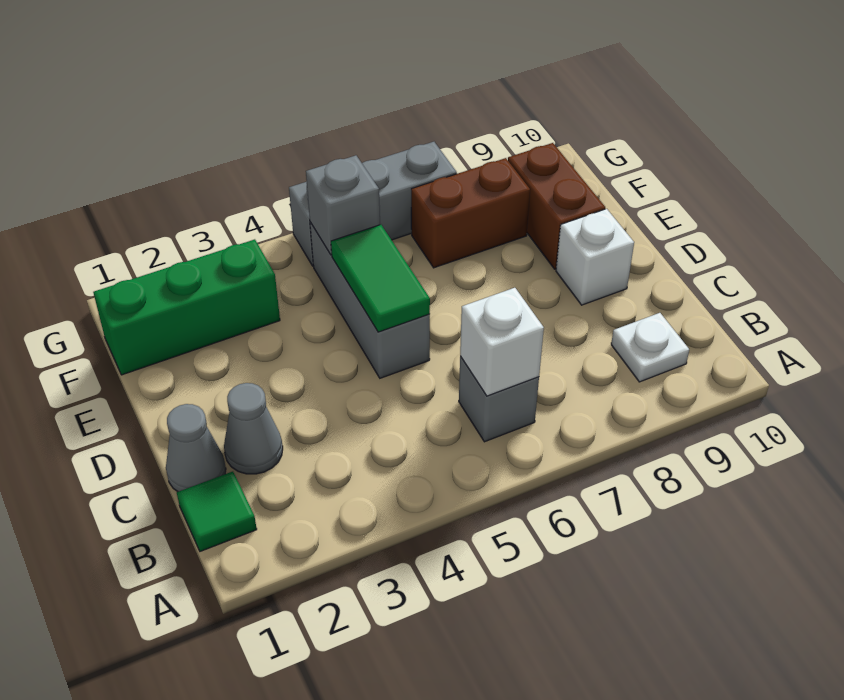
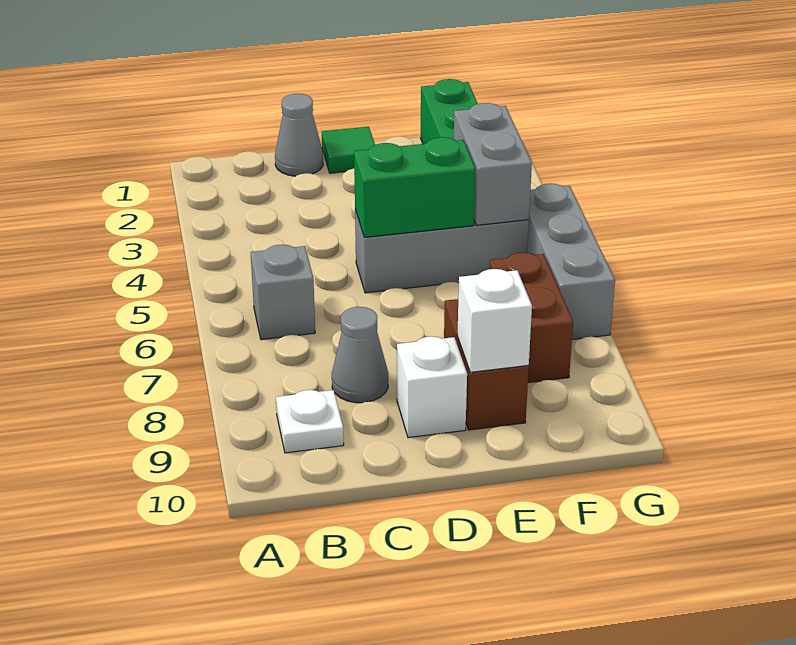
green 1x1 tile [177,472,257,551] -> green 1x1 tile moved to [322,127,375,173]
white 1x1 brick [460,288,544,396] -> white 1x1 brick moved to [457,269,532,372]
grey 1x1 cone [224,383,283,474] -> grey 1x1 cone moved to [332,307,388,403]
green 1x2 tile [331,225,430,332] -> green 1x2 brick [354,137,475,237]
brown 1x2 brick [508,143,605,269] -> brown 1x2 brick turned to [444,299,529,430]
grey 1x1 brick [306,155,380,255] -> grey 1x2 brick [454,103,532,225]

